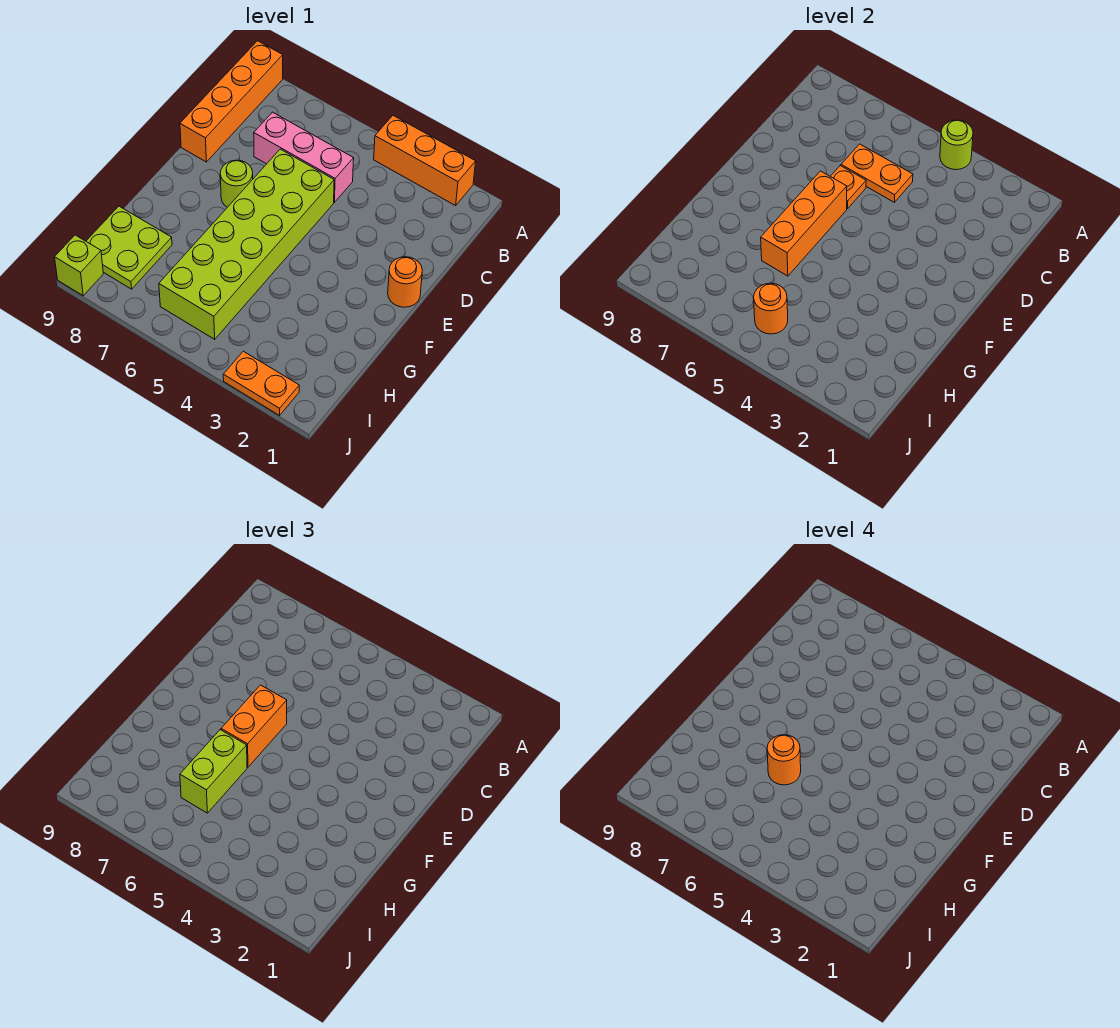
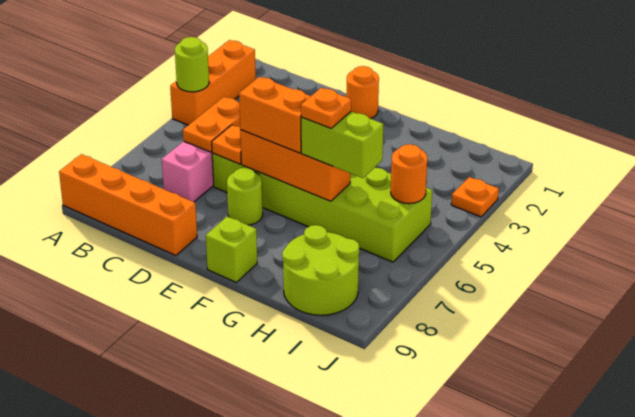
orange 1x1 round brick [767,735,801,785] -> orange 1x1 plate [301,88,351,128]
lime 2x2 plate [86,206,172,289] -> lime 2x2 round brick [282,225,359,315]
orange 1x2 plate [223,351,299,415] -> orange 1x1 plate [451,177,499,217]
lime 1x1 brick [55,235,103,296] -> lime 1x1 brick moved to [206,216,257,282]

